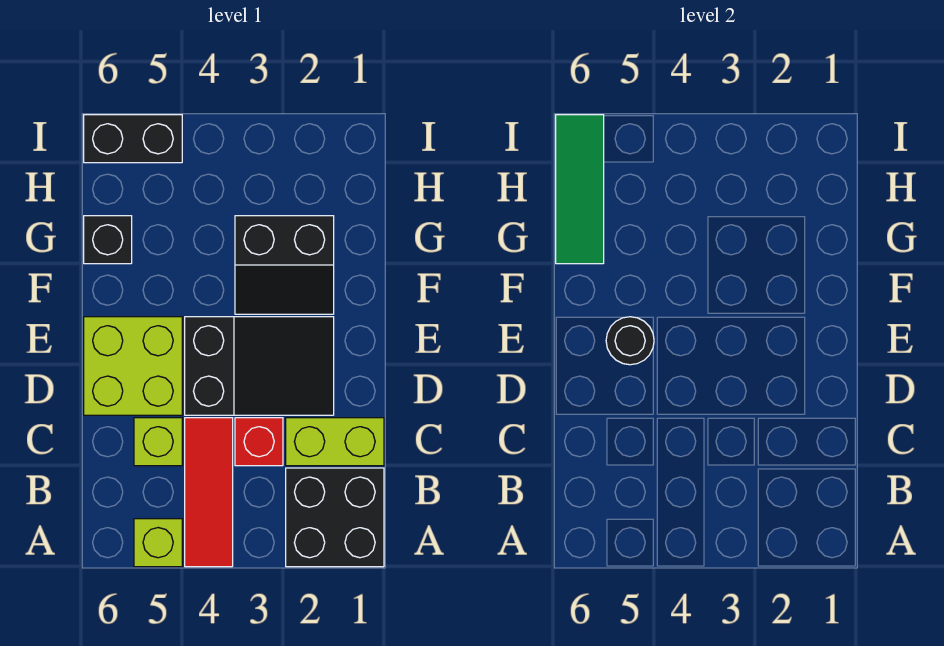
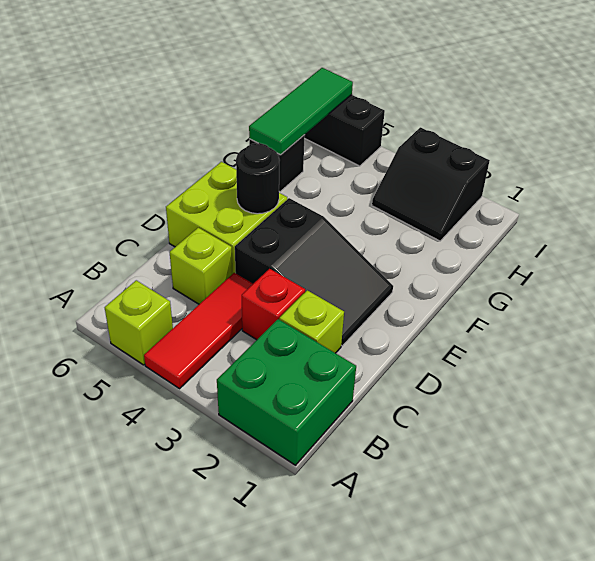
black 2x2 brick [286,468,384,567] -> green 2x2 brick [217,319,356,465]
lime 1x2 brick [286,418,384,466] -> lime 1x1 brick [279,290,344,353]
black 2x2 slope [235,216,334,314] -> black 2x2 slope moved to [372,127,490,241]

